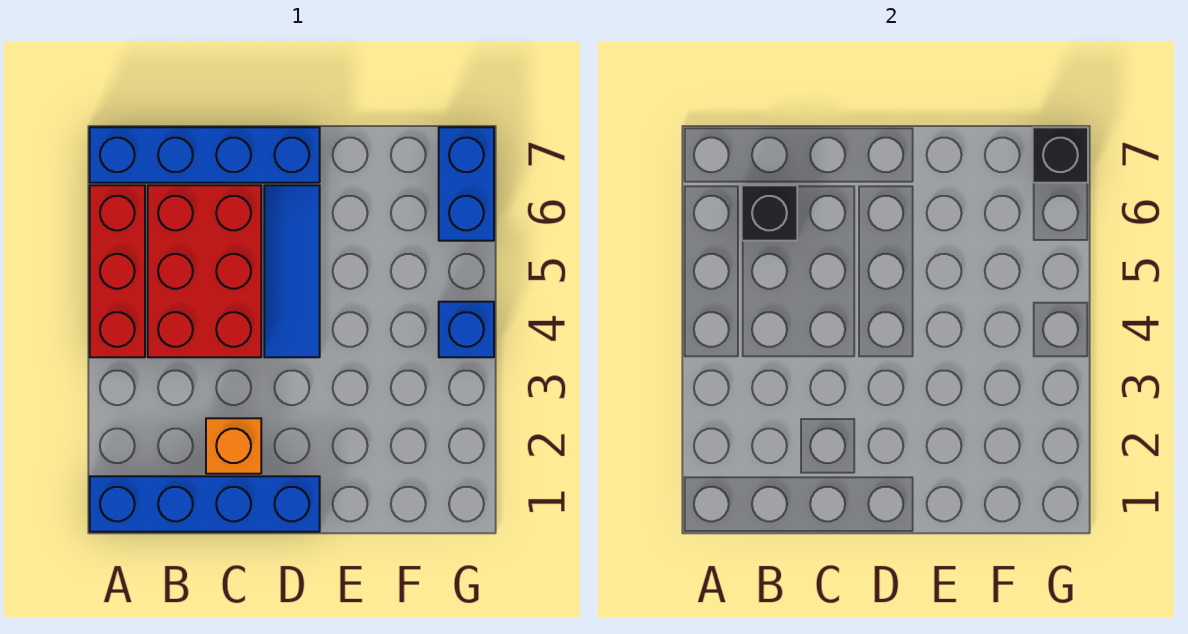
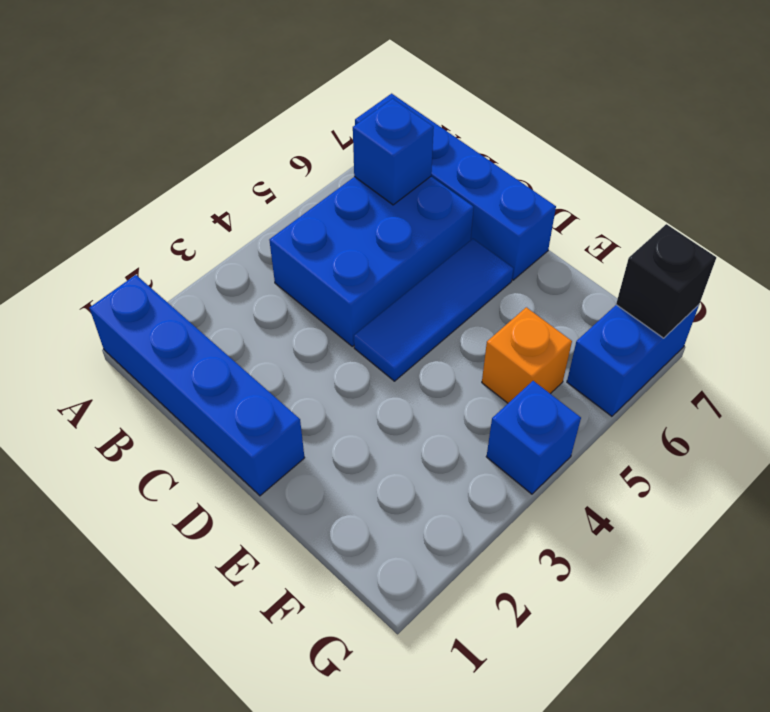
red 1x3 brick [90,185,145,357] -> none
red 2x3 brick [148,185,261,357] -> blue 2x3 brick [269,177,474,346]
black 1x1 brick [742,185,797,241] -> blue 1x1 brick [353,99,434,205]
orange 1x1 brick [206,418,261,474] -> orange 1x1 brick moved to [482,307,572,403]

